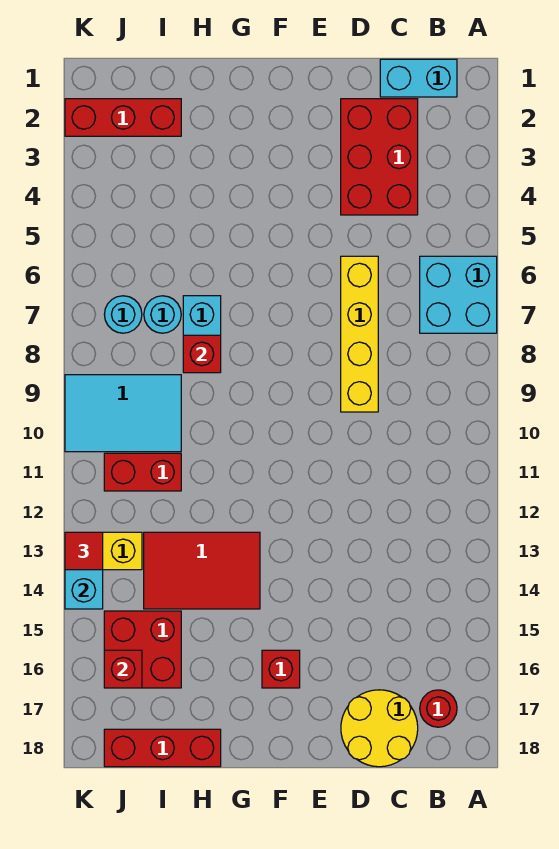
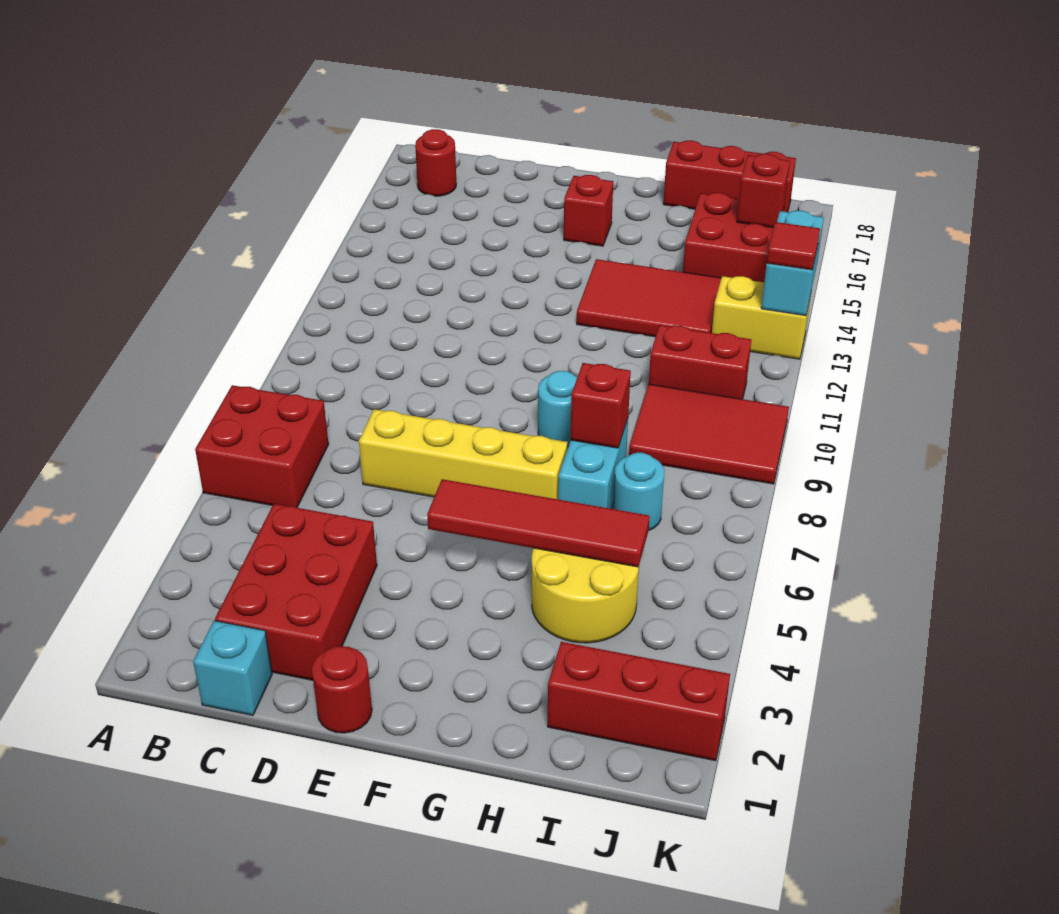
cyan 2x2 brick [420,256,497,333] -> red 2x2 brick [195,385,329,508]
cyan 1x2 brick [380,59,457,97] -> cyan 1x1 brick [193,621,272,715]
yellow 2x2 round brick [341,690,418,767] -> yellow 2x2 round brick moved to [532,548,639,643]
yellow 1x4 brick [341,256,378,412] -> yellow 1x4 brick turned to [359,409,568,499]
none -> red 1x1 round brick [312,646,372,733]
none -> red 1x4 tile [427,479,650,567]
cyan 2x3 tile [65,375,181,452] -> red 2x3 tile [629,384,789,484]
cyan 1x1 round brick [104,296,142,333] -> cyan 1x1 round brick moved to [538,371,577,447]

